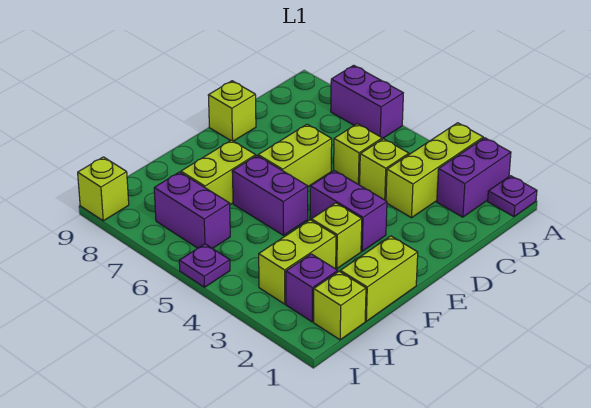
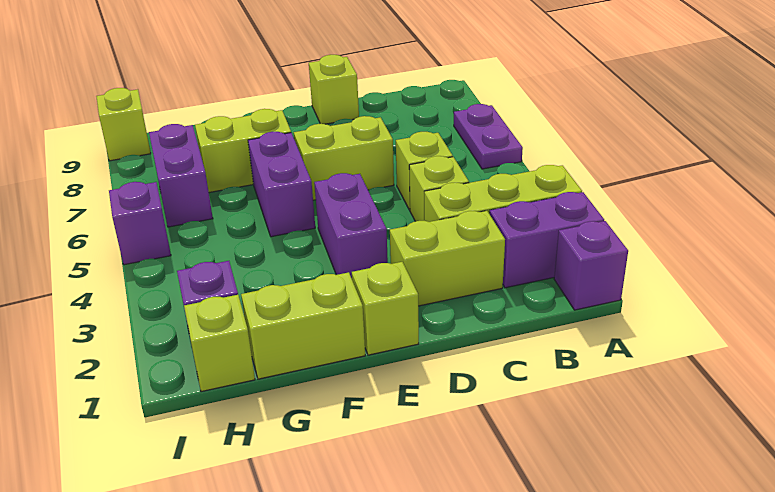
purple 1x1 plate [488,176,537,217] -> purple 1x1 brick [554,221,628,310]
purple 1x2 brick [331,65,403,139] -> purple 1x2 plate [454,104,523,169]
lime 1x1 brick [311,203,362,269] -> lime 1x1 brick moved to [352,262,419,355]
lime 1x2 brick [259,220,336,304] -> lime 1x2 brick moved to [390,211,505,306]
purple 1x1 plate [179,244,230,287] -> purple 1x1 brick [109,182,171,265]

